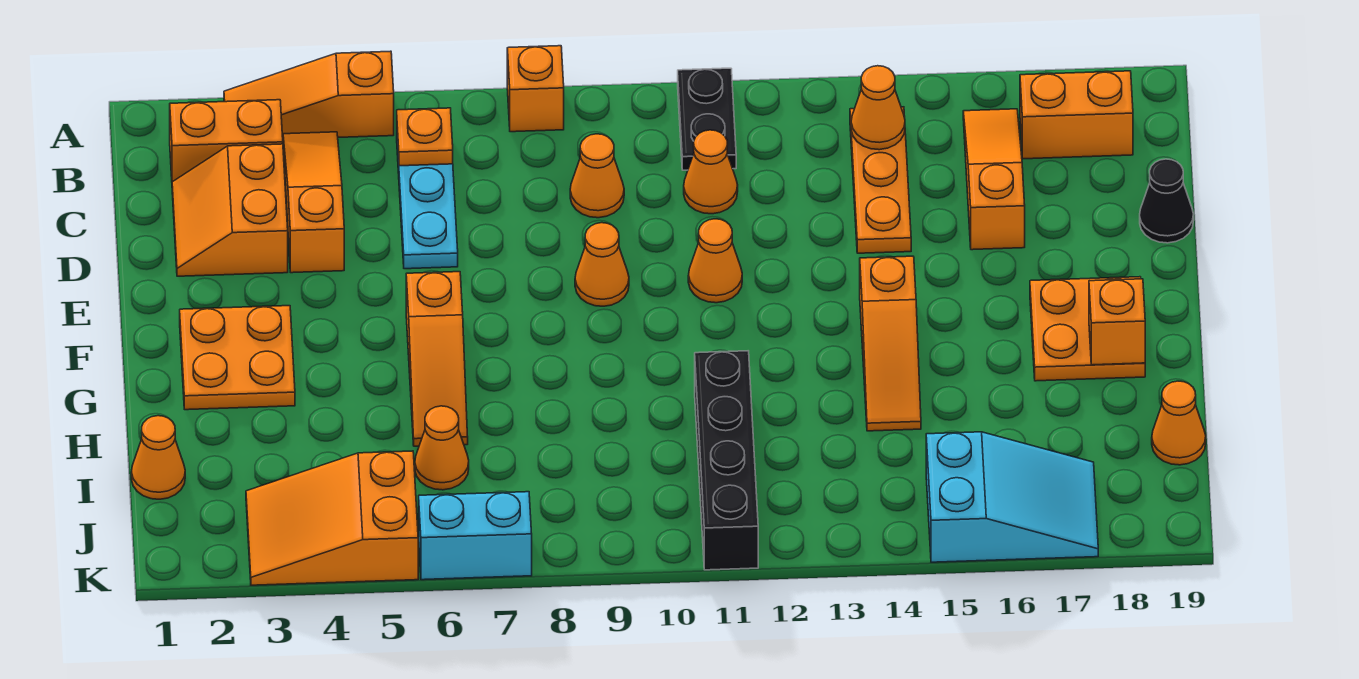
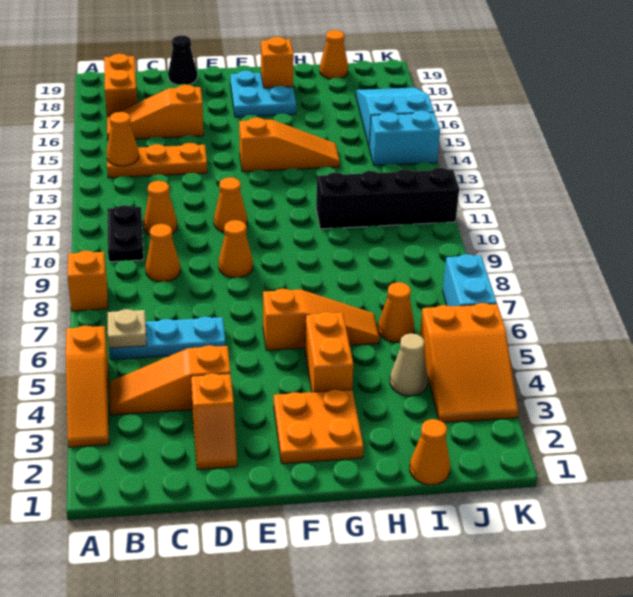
black 1x2 plate [678,68,736,170] -> black 1x2 plate turned to [107,205,143,262]
orange 1x2 brick [170,100,283,182] -> orange 1x2 brick moved to [305,312,353,392]
orange 1x1 plate [397,108,453,166] -> tan 1x1 plate [108,309,147,348]
orange 2x2 slope [172,144,288,276] -> orange 1x2 slope [191,373,237,469]
orange 2x2 plate [1030,277,1145,381] -> cyan 2x2 plate [230,71,296,117]
none -> tan 1x1 cone [390,333,428,396]
none -> cyan 1x2 brick [369,111,440,166]

